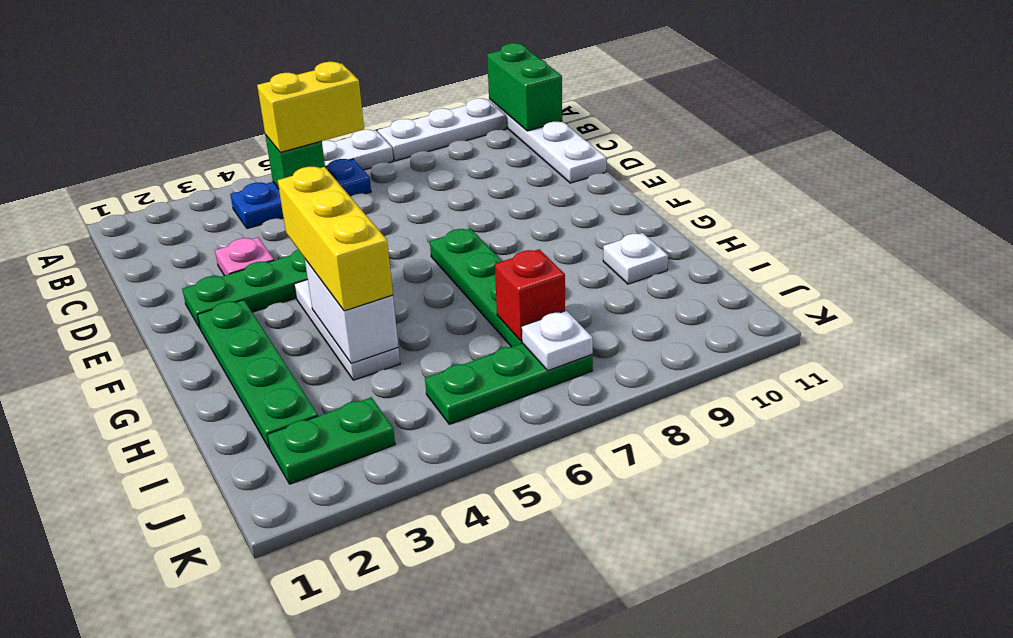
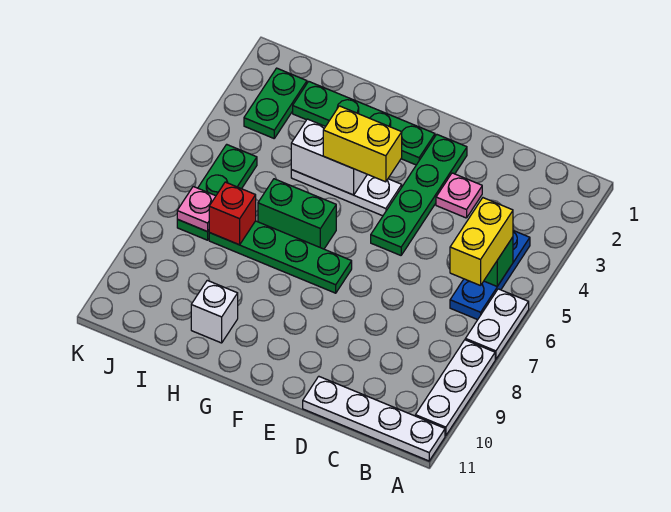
green 1x2 brick [487,43,562,131] -> green 1x2 brick moved to [258,179,336,249]
yellow 1x3 brick [278,167,393,311] -> yellow 1x2 brick [323,106,402,182]
white 1x1 plate [603,233,668,284] -> white 1x1 brick [191,280,238,343]
white 1x1 plate [522,311,593,371] -> pink 1x1 plate [177,187,216,232]

